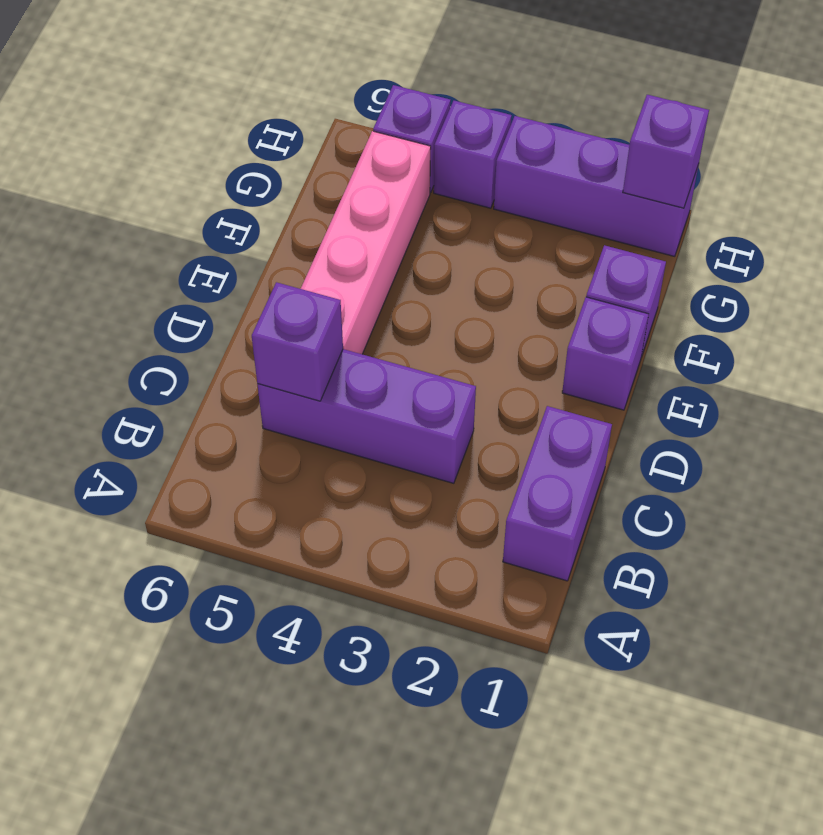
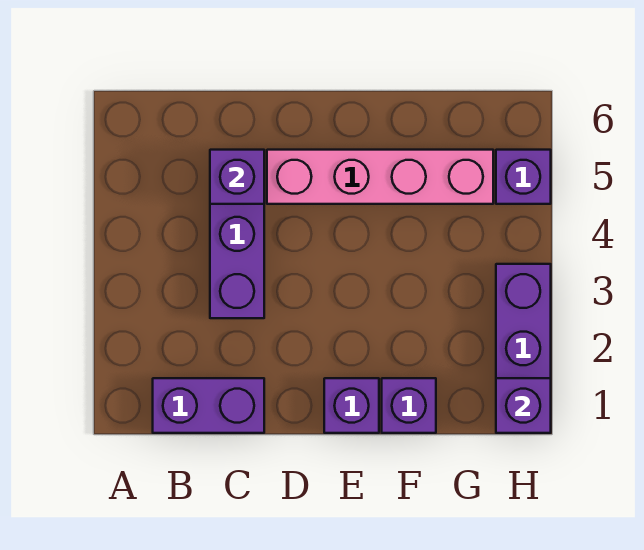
purple 1x1 brick [434,101,512,208] -> none

